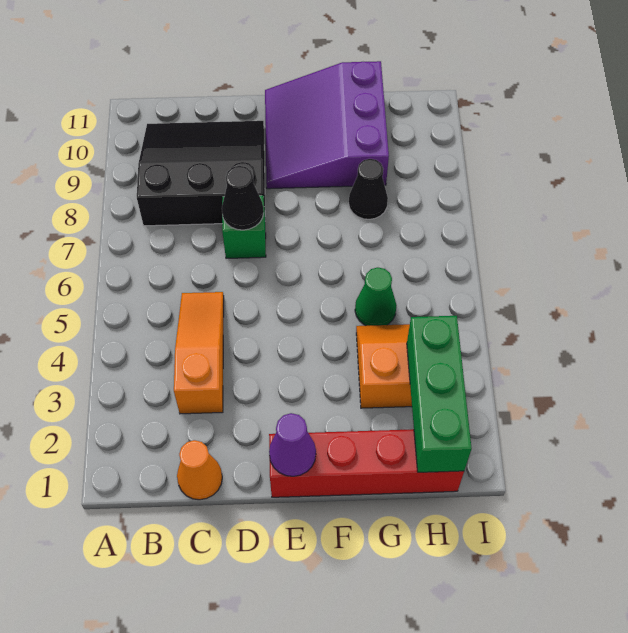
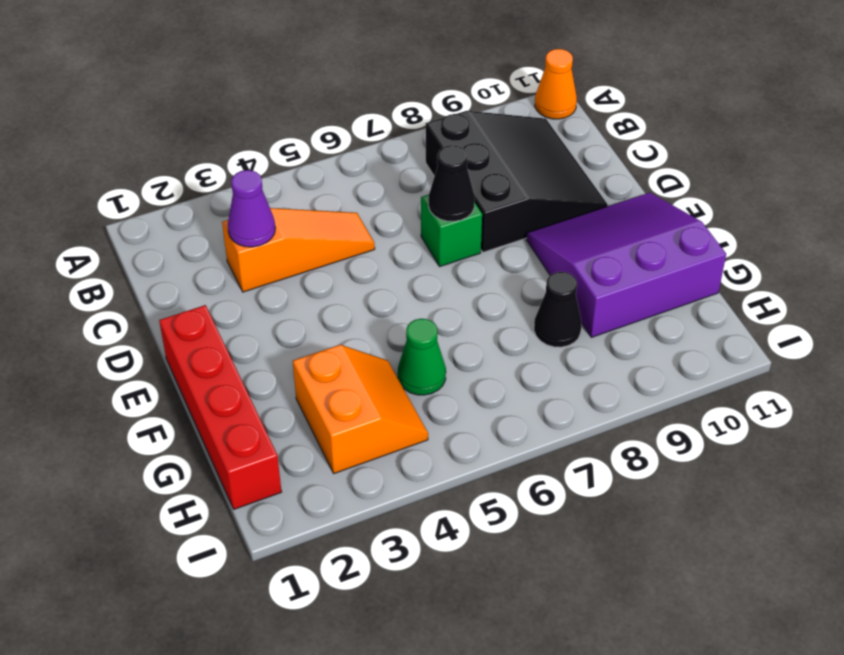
orange 1x1 cone [177,440,222,500] -> orange 1x1 cone moved to [535,49,577,119]
purple 1x1 cone [269,413,316,476] -> purple 1x1 cone moved to [228,170,275,247]
green 1x3 brick [407,316,472,472] -> none

